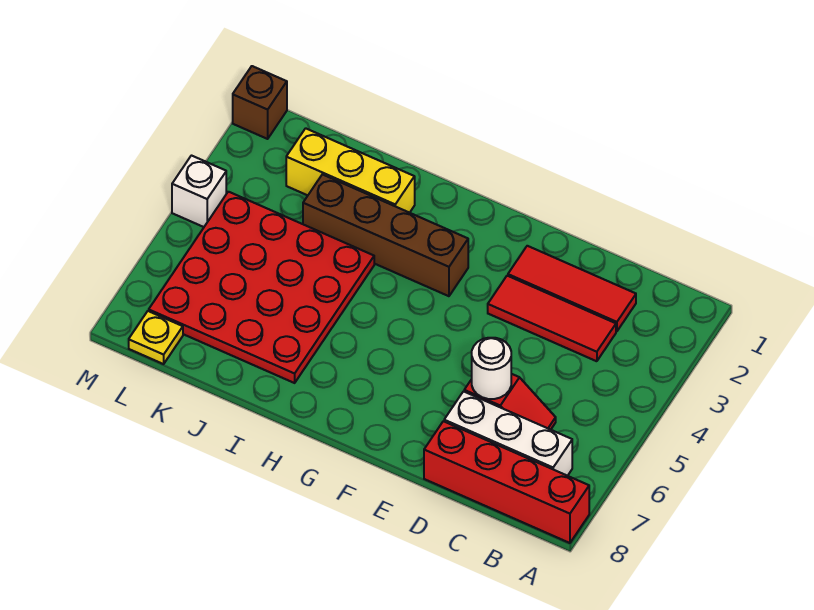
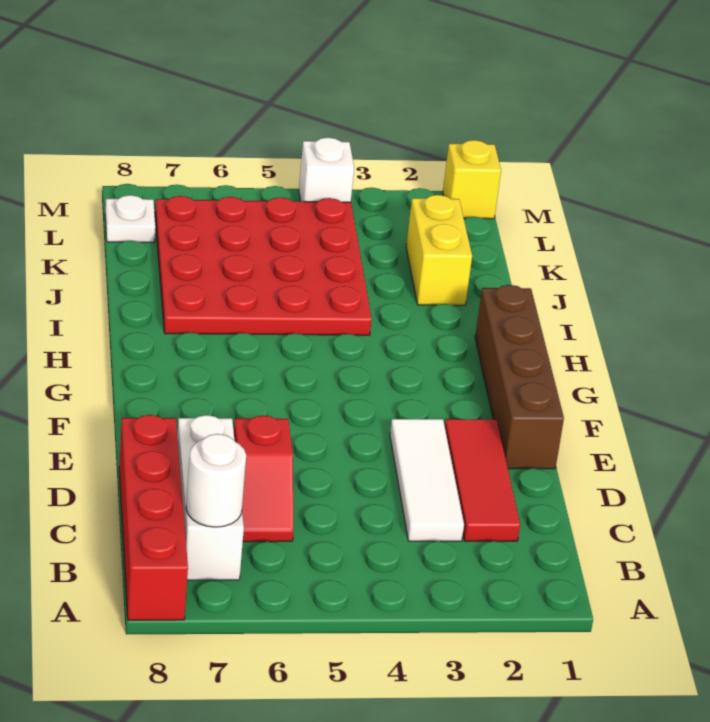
red 1x3 tile [488,276,616,361] -> white 1x3 tile [390,419,464,541]
white 1x1 round brick [472,338,511,399] -> white 1x1 round brick moved to [186,434,246,527]
brown 1x4 brick [303,174,468,296] -> brown 1x4 brick moved to [475,285,564,469]
yellow 1x3 brick [286,128,415,213] -> yellow 1x2 brick [406,195,472,305]
yellow 1x1 plate [129,311,183,364] -> white 1x1 plate [105,195,156,242]
brown 1x1 brick [233,66,287,139] -> yellow 1x1 brick [443,140,501,219]

